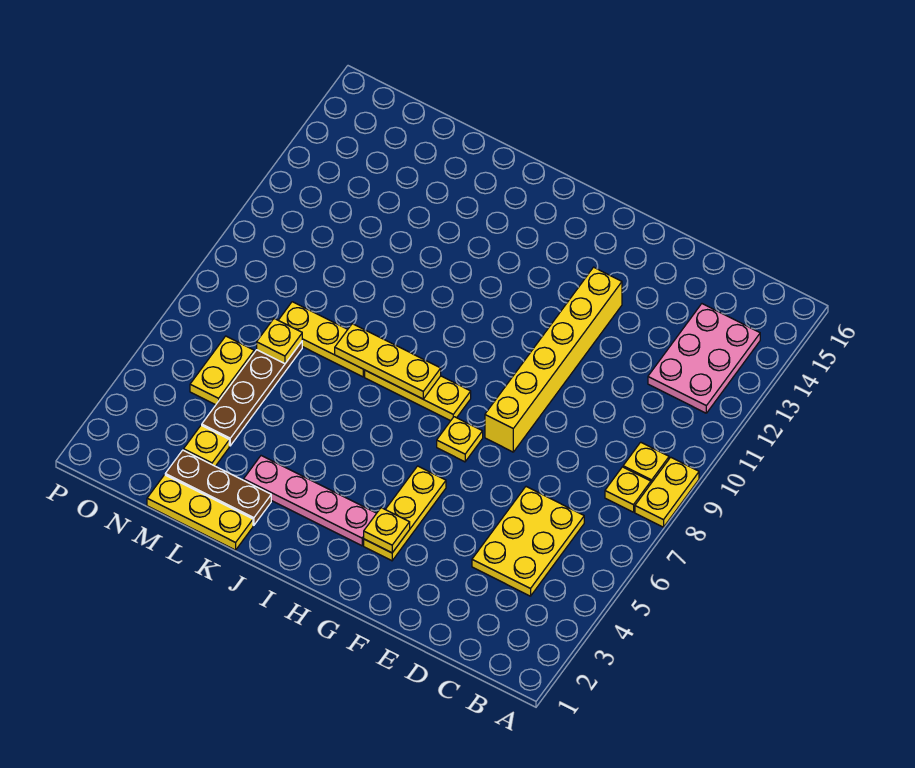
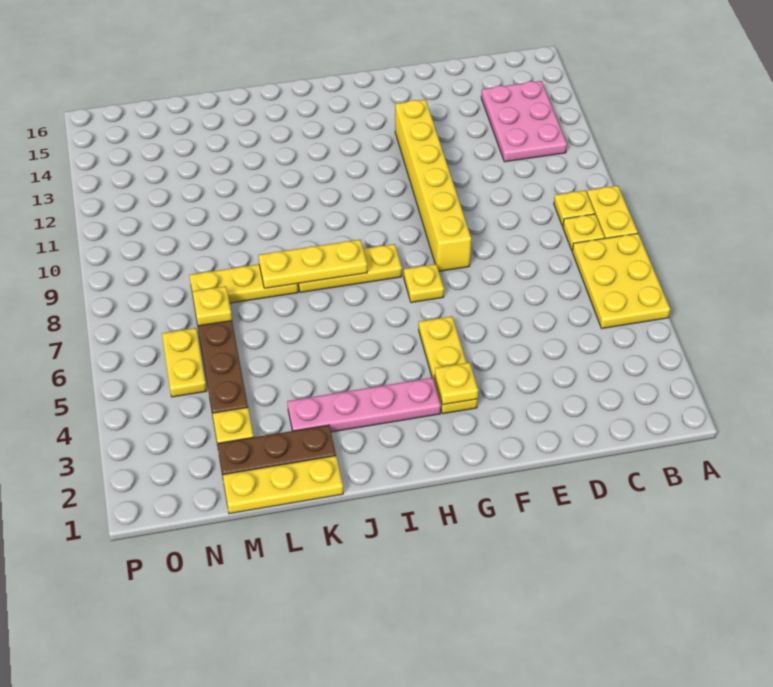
yellow 2x3 plate [472,487,584,596] -> yellow 2x3 plate moved to [572,233,670,328]

